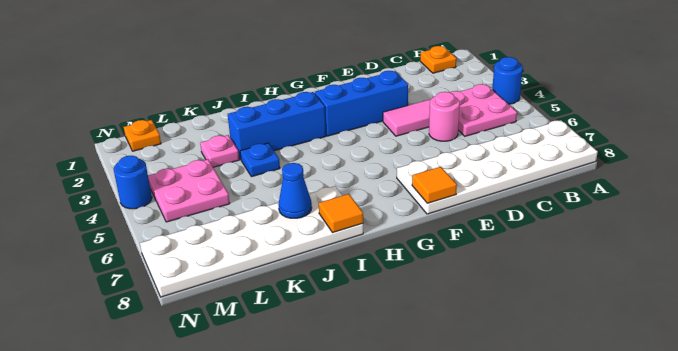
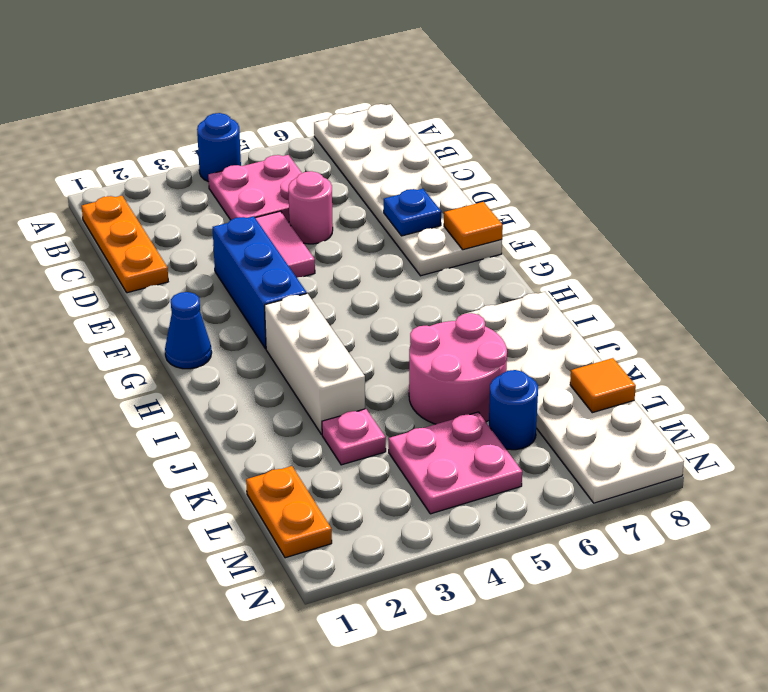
orange 1x1 plate [420,46,456,73] -> orange 1x3 plate [82,196,168,293]
blue 1x3 brick [228,92,326,159] -> white 1x3 brick [265,294,365,435]
orange 1x1 tile [319,194,363,233] -> orange 1x1 tile moved to [570,358,636,413]
blue 1x1 plate [240,143,280,177] -> blue 1x1 plate moved to [384,189,441,236]
none -> pink 2x2 round brick [409,313,507,424]
blue 1x1 cone [278,163,312,218] -> blue 1x1 cone moved to [165,292,212,369]
orange 1x1 plate [124,120,161,151] -> orange 1x2 plate [246,466,332,558]
blue 1x1 round brick [114,156,152,209] -> blue 1x1 round brick moved to [489,370,538,450]

